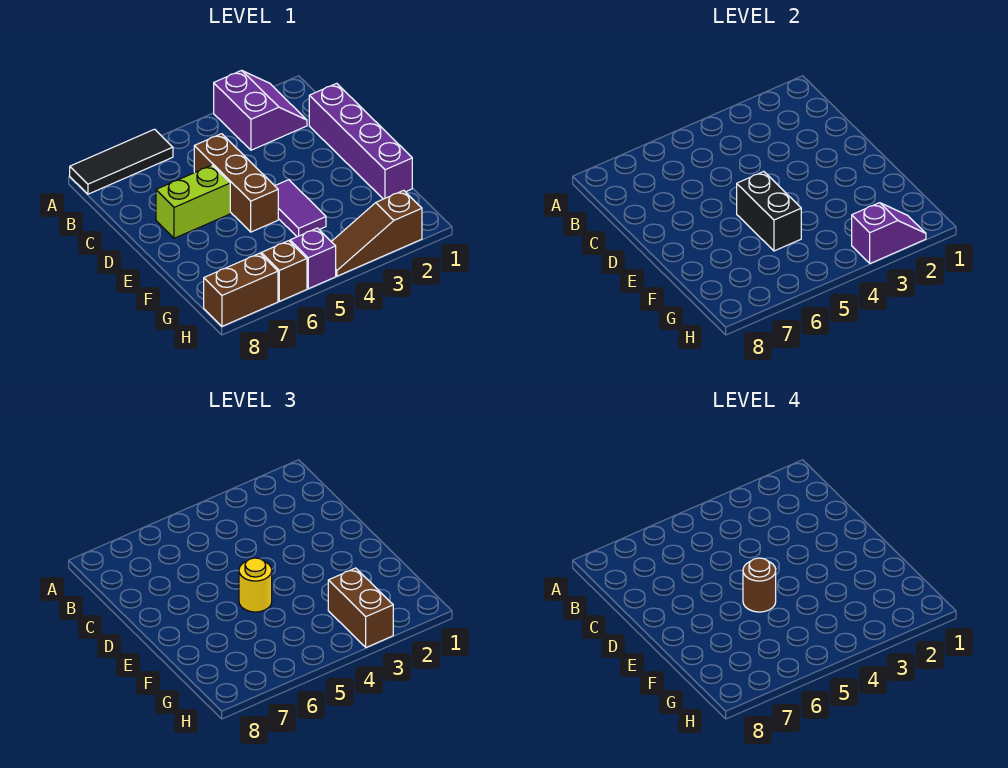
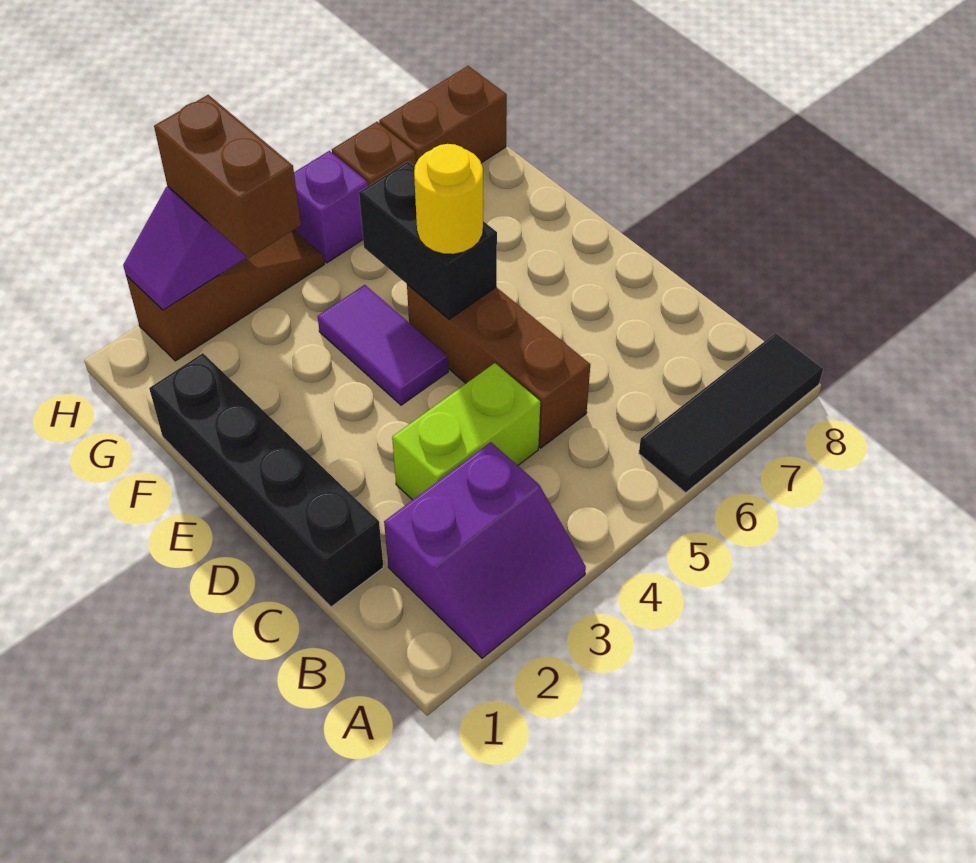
purple 2x2 slope [214,70,307,150] -> purple 2x2 slope turned to [384,442,586,658]
purple 1x4 brick [309,83,412,199] -> black 1x4 brick [149,353,383,607]
lime 1x2 brick [156,165,230,238] -> lime 1x2 brick moved to [392,363,540,500]
brown 1x1 round brick [743,558,776,612] -> none

